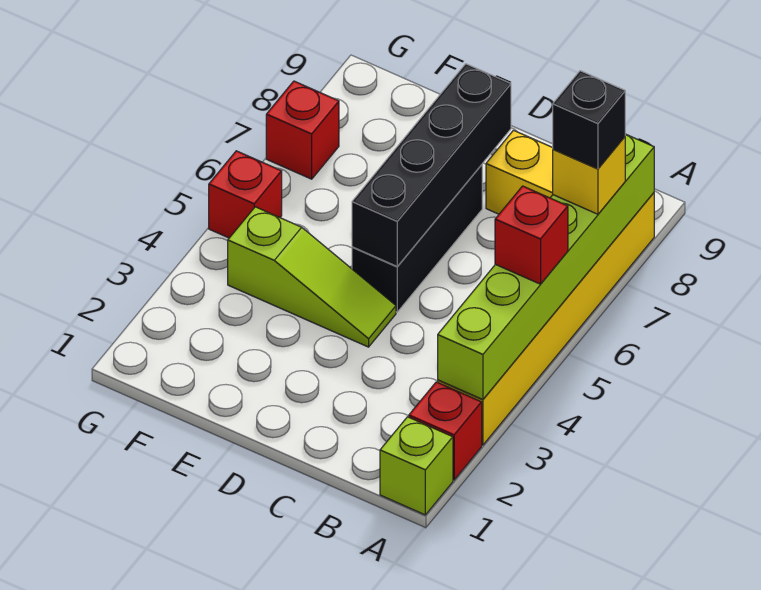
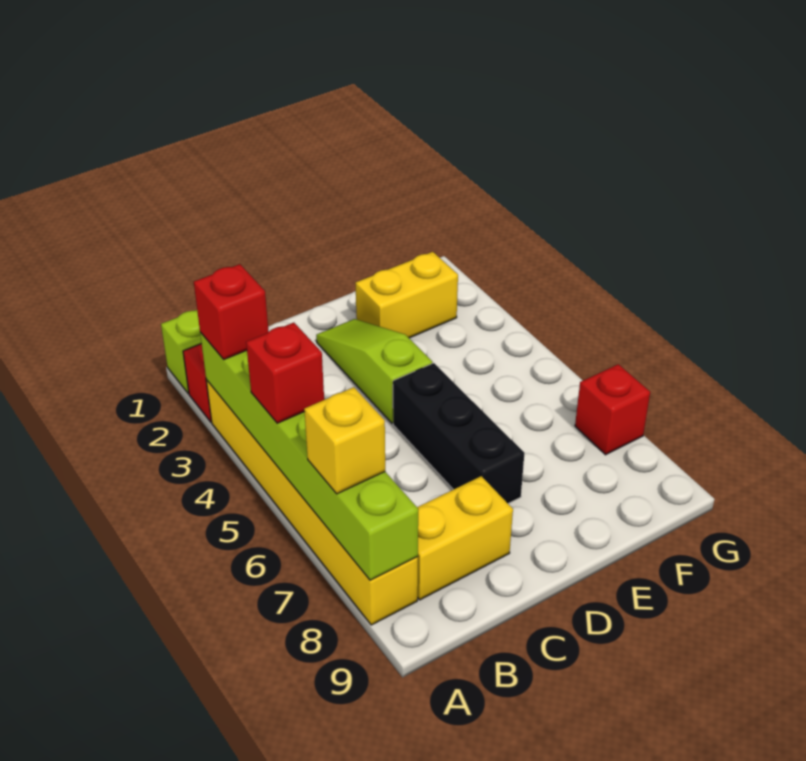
black 1x1 brick [552,71,625,169] -> none
lime 1x3 slope [228,207,396,347] -> lime 1x3 slope turned to [316,319,432,423]
black 1x4 brick [352,64,511,267] -> none
none -> yellow 1x2 brick [355,252,458,338]
red 1x1 brick [209,151,282,238] -> red 1x1 brick moved to [194,264,269,359]

